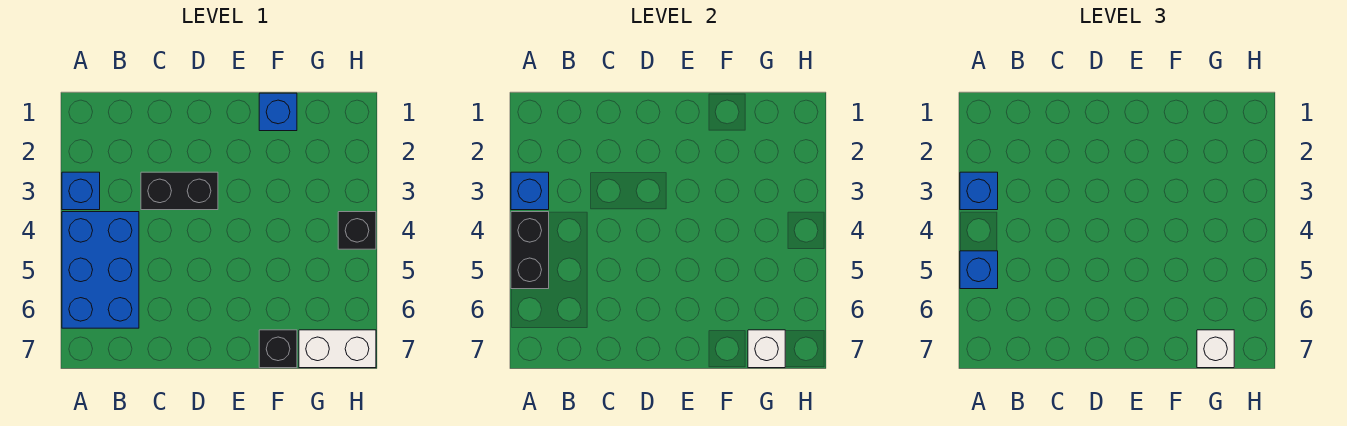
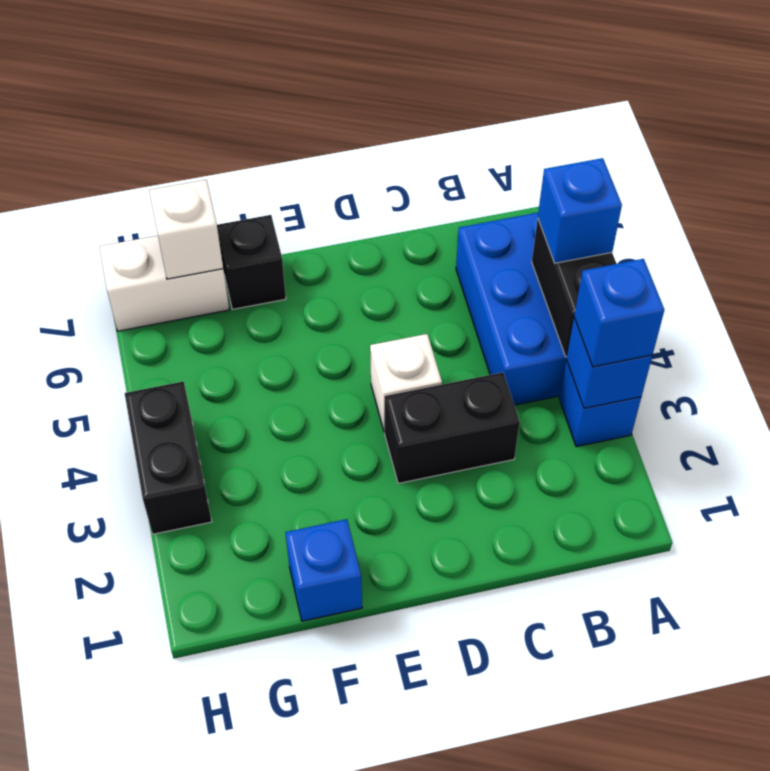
white 1x1 brick [1197,330,1234,368] -> white 1x1 brick moved to [370,334,442,432]
black 1x1 brick [338,212,376,249] -> black 1x2 brick [125,381,212,534]

